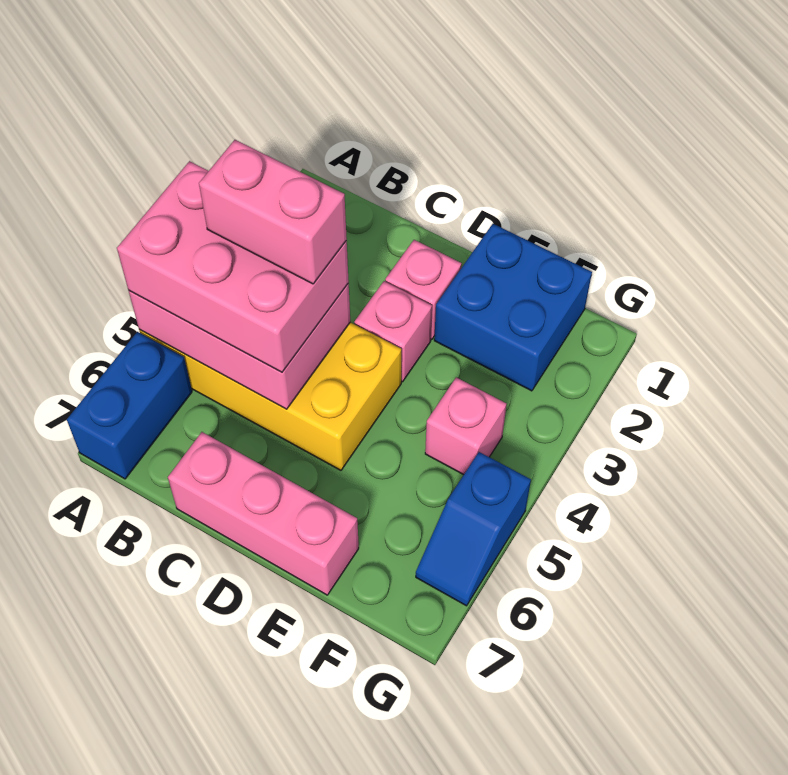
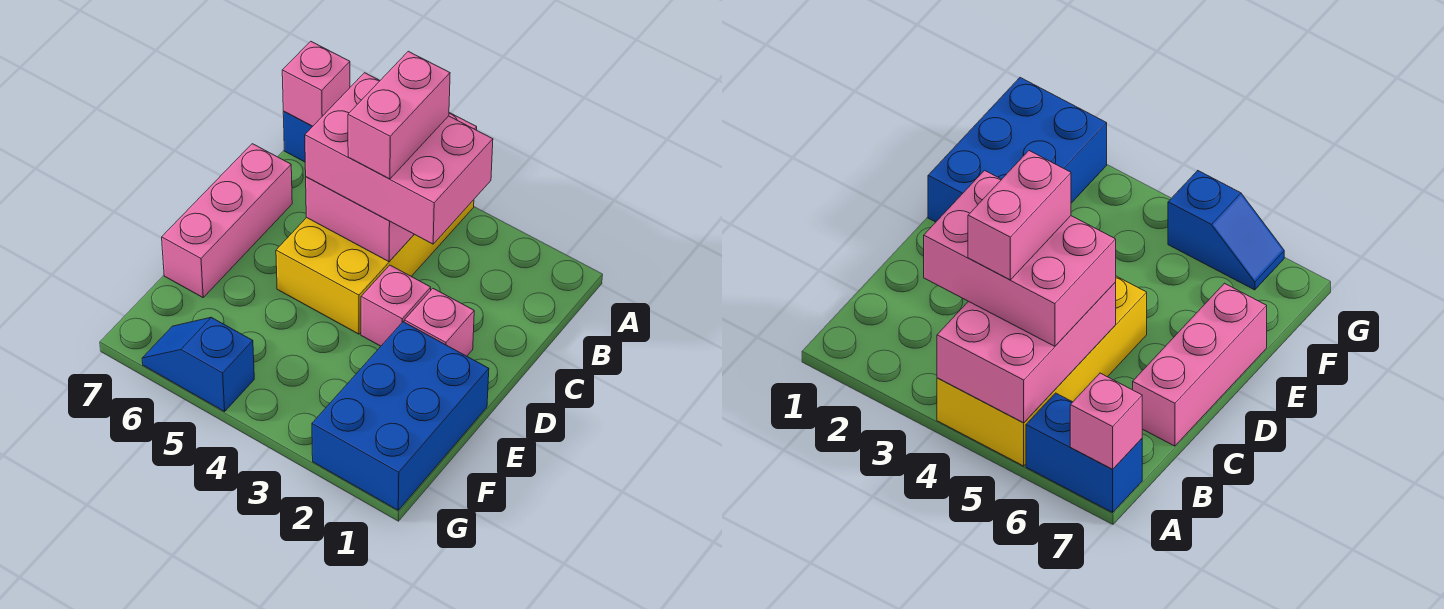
pink 2x3 brick [117,161,349,372] -> pink 2x3 brick turned to [305,73,493,244]
blue 2x2 brick [434,224,592,391] -> blue 2x3 brick [312,322,489,510]
pink 1x1 brick [425,377,507,475] -> pink 1x1 brick moved to [282,41,350,126]

